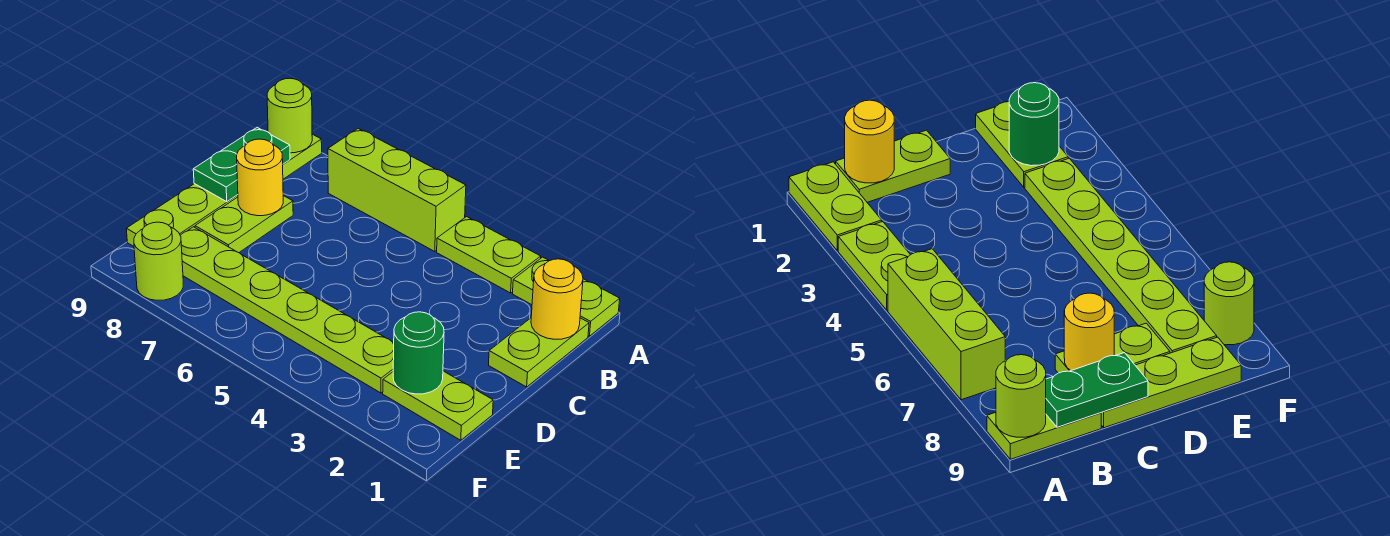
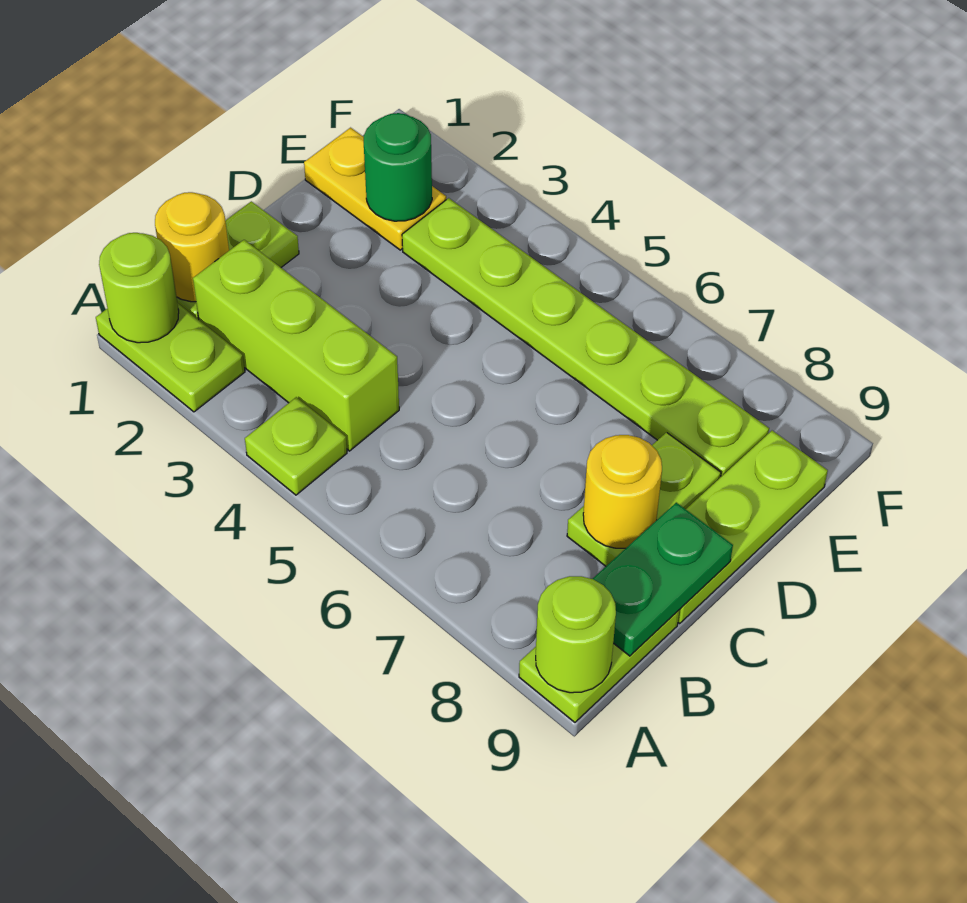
lime 1x2 plate [437,217,541,293] -> lime 1x1 plate [245,397,347,495]
lime 1x3 brick [328,129,466,252] -> lime 1x3 brick moved to [193,240,399,451]
lime 1x2 plate [383,371,493,440] -> yellow 1x2 plate [304,128,446,250]
lime 1x1 round brick [134,222,183,300] -> lime 1x1 round brick moved to [99,233,179,343]

